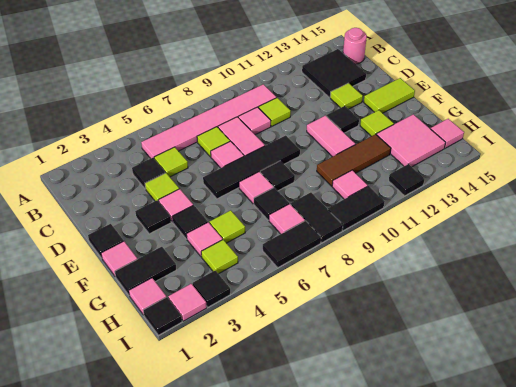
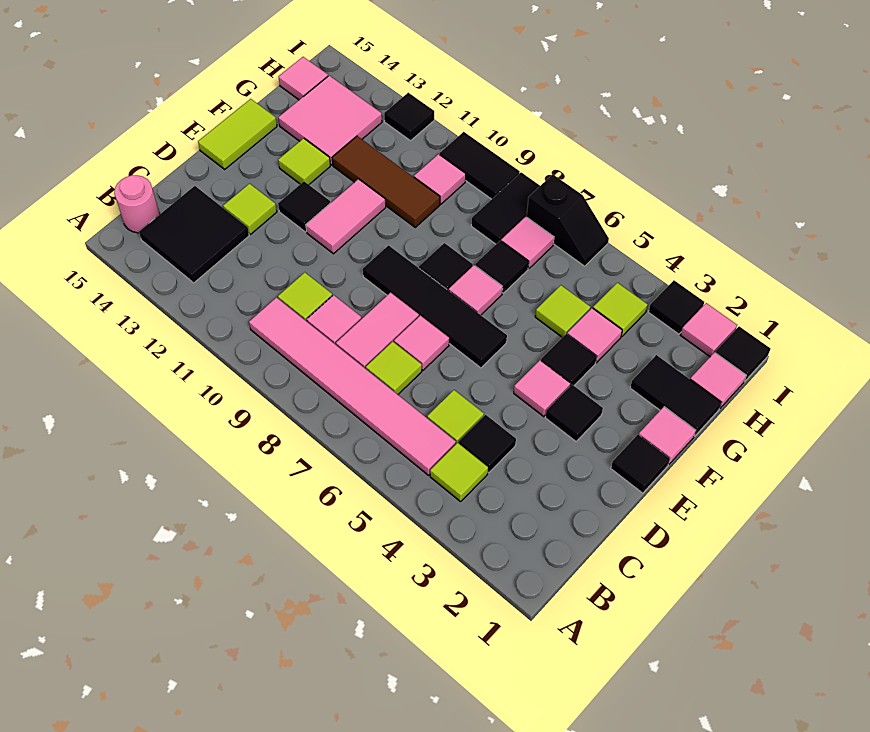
lime 1x1 tile [145,173,179,202] -> lime 1x1 tile moved to [430,443,488,502]
lime 1x2 tile [364,78,415,113] -> lime 1x2 tile turned to [198,99,277,169]
black 1x2 tile [263,221,321,268] -> black 1x2 slope [527,174,609,266]

